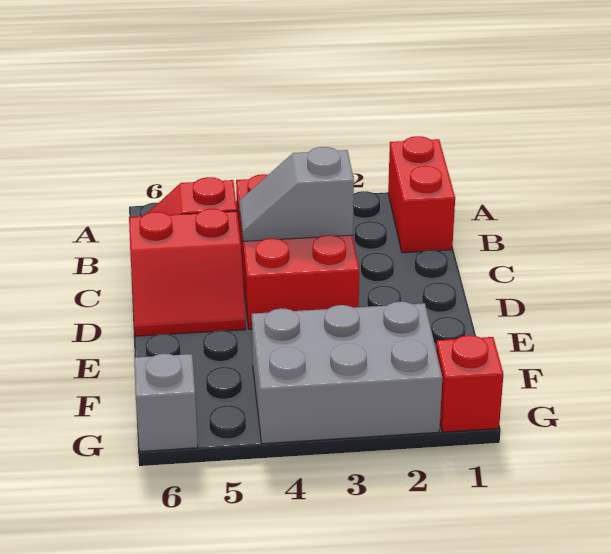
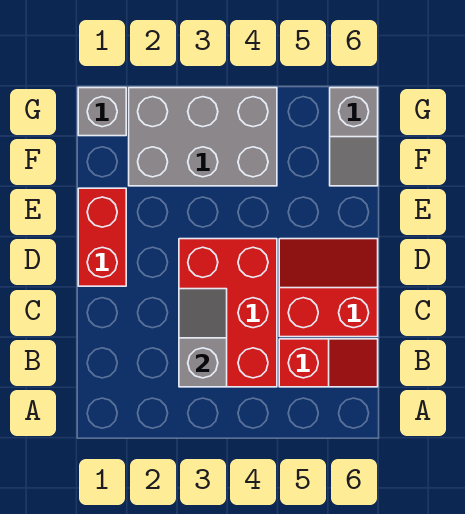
red 1x2 brick [388,136,455,253] -> red 1x2 brick moved to [78,188,126,286]
grey 1x2 slope [239,147,354,241] -> grey 1x2 slope turned to [179,289,227,387]
red 1x1 brick [436,335,504,432] -> grey 1x1 brick [78,88,126,136]

